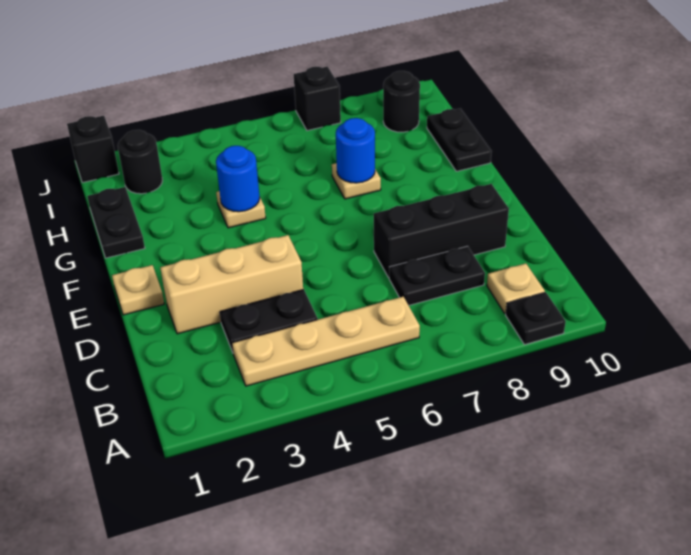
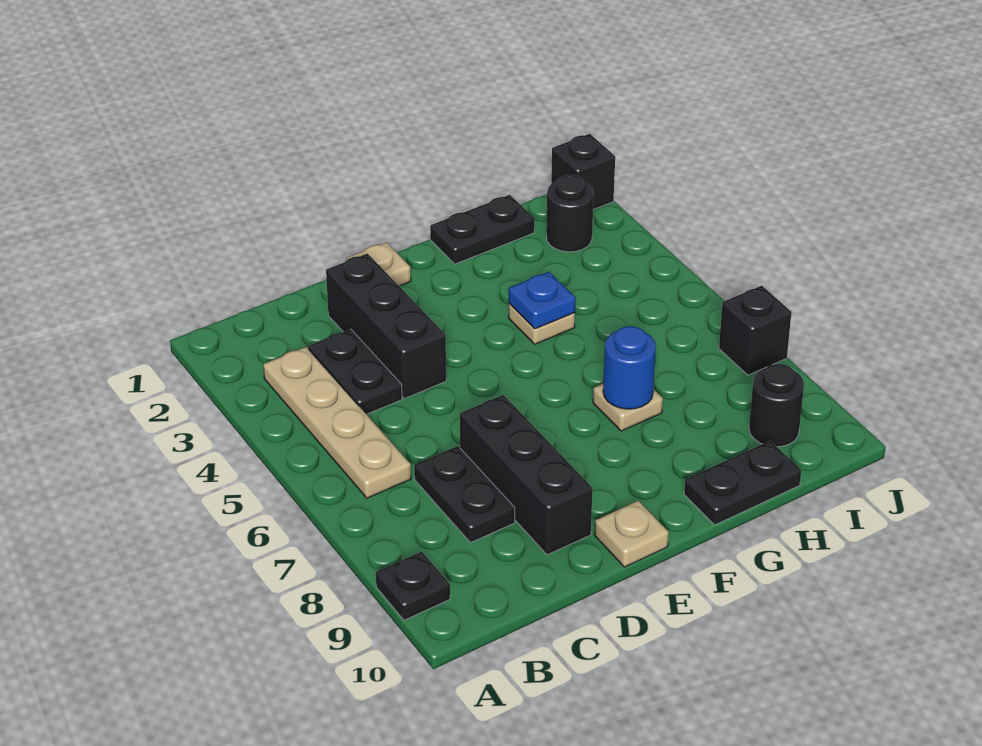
tan 1x1 plate [487,263,545,314] -> tan 1x1 plate moved to [594,501,669,567]
tan 1x3 brick [160,235,303,334] -> black 1x3 brick [326,254,446,398]
blue 1x1 round brick [216,146,260,212] -> blue 1x1 plate [509,272,576,329]

